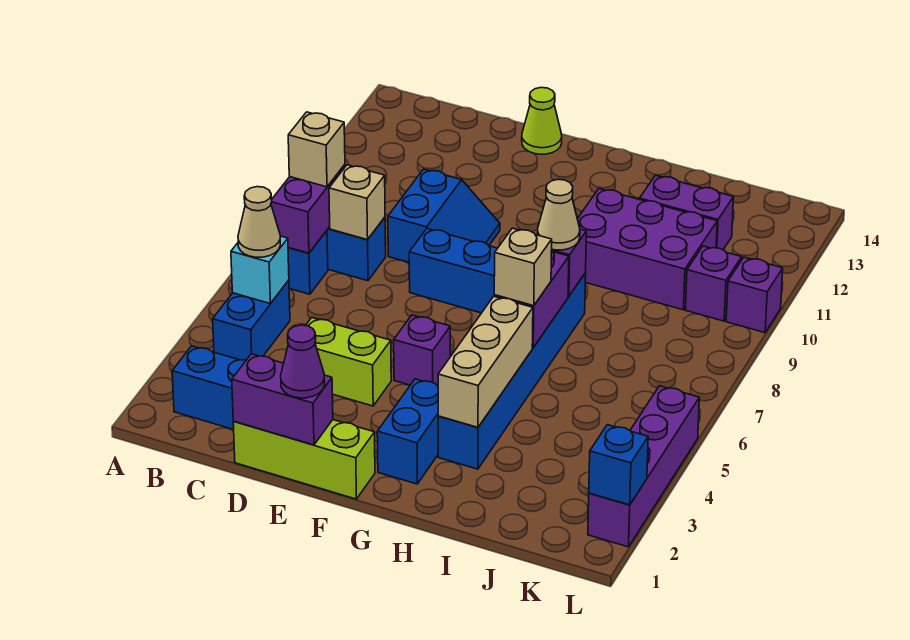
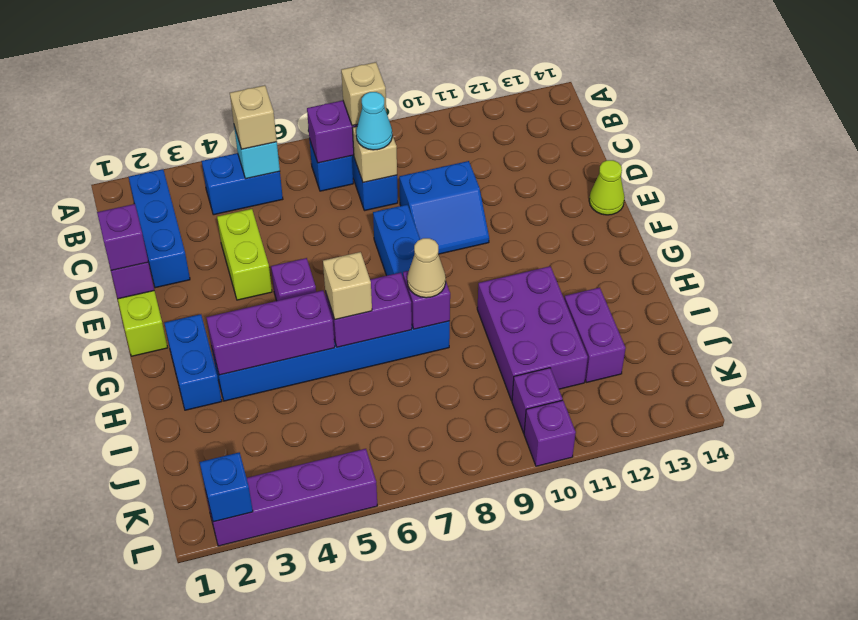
tan 1x1 cone [238,187,280,257] -> tan 1x1 brick [230,85,277,149]
none -> cyan 1x1 cone [356,92,392,150]
purple 1x1 cone [281,325,325,398] -> purple 1x1 brick [97,204,148,271]
blue 1x2 brick [377,379,438,484] -> blue 1x2 brick turned to [164,314,222,410]
tan 1x3 brick [438,296,533,427] -> purple 1x3 brick [206,290,335,375]

